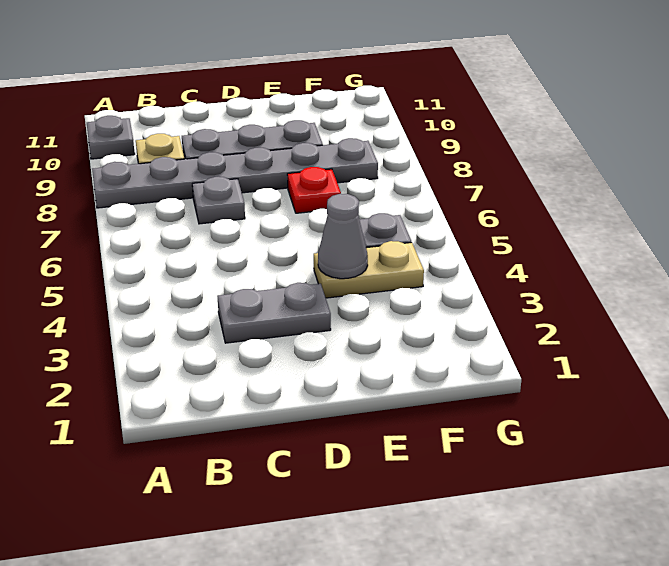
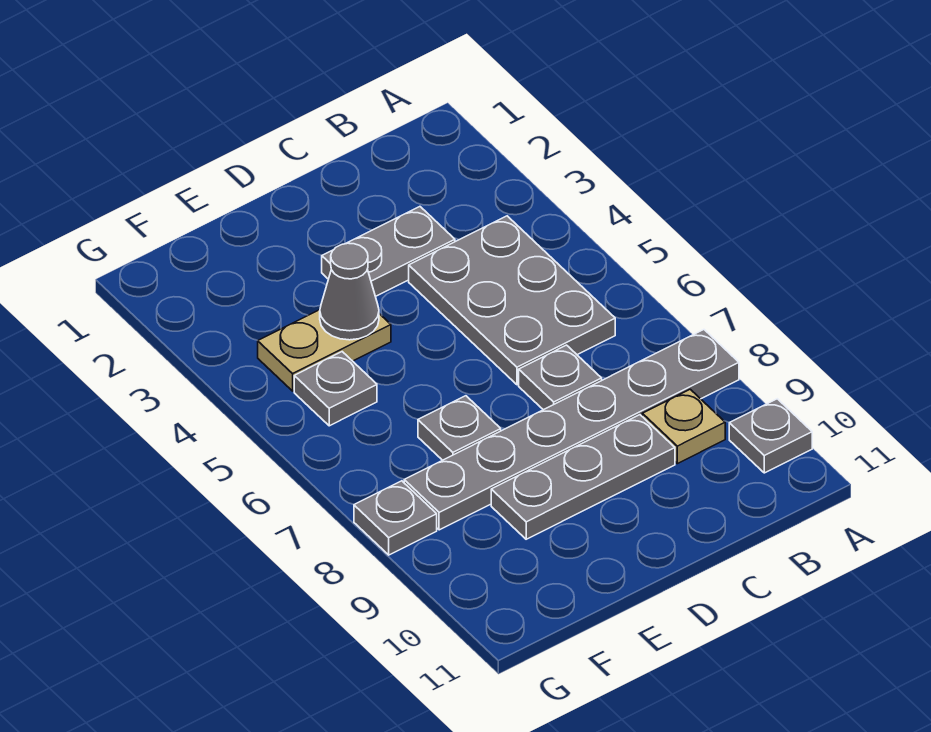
none -> grey 2x3 plate [409,216,615,385]
red 1x1 plate [287,167,341,213] -> grey 1x1 plate [418,396,501,460]
none -> grey 1x1 plate [354,481,437,555]

